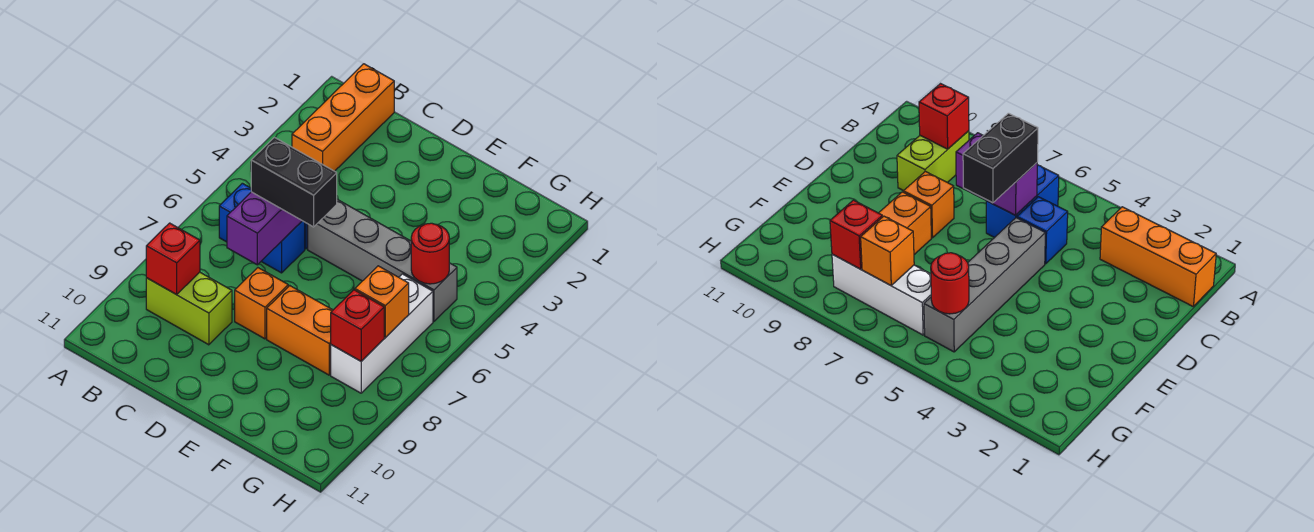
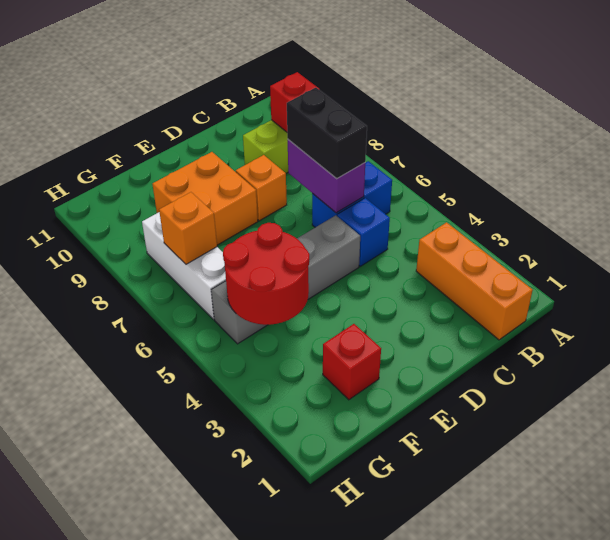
black 1x2 brick [251,137,337,227] -> black 1x2 brick turned to [287,88,367,179]
orange 1x2 brick [267,286,333,375] -> orange 2x2 brick [152,152,258,245]
red 1x1 round brick [411,223,449,284] -> red 2x2 round brick [223,223,309,325]
red 1x1 brick [331,290,384,361] -> red 1x1 brick moved to [323,324,381,400]

